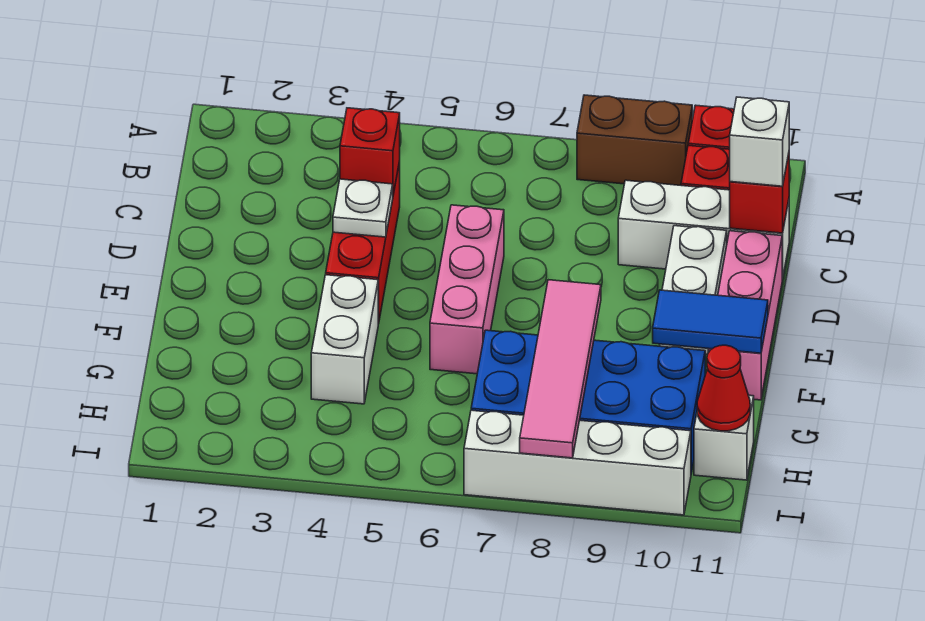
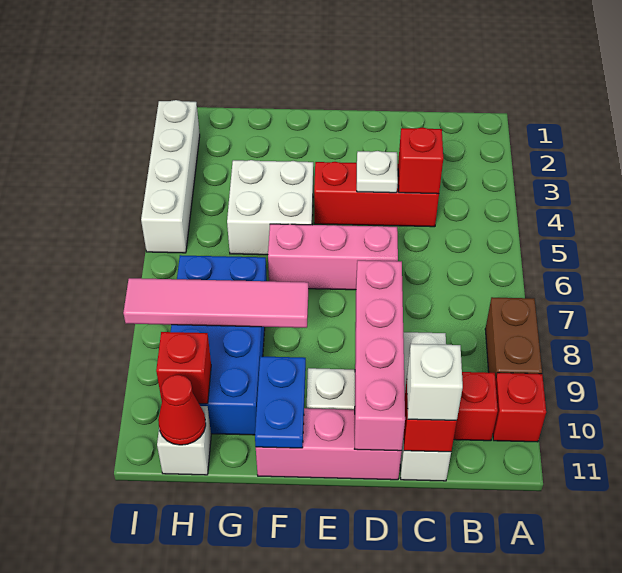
none -> pink 1x4 brick [355,260,405,451]
white 1x2 brick [311,275,378,404] -> white 2x2 brick [227,160,313,255]
blue 1x2 tile [653,290,768,353] -> blue 1x2 plate [255,356,306,448]
none -> red 1x1 brick [156,332,211,404]
white 1x4 brick [464,410,691,515] -> white 1x4 brick moved to [141,100,200,253]

